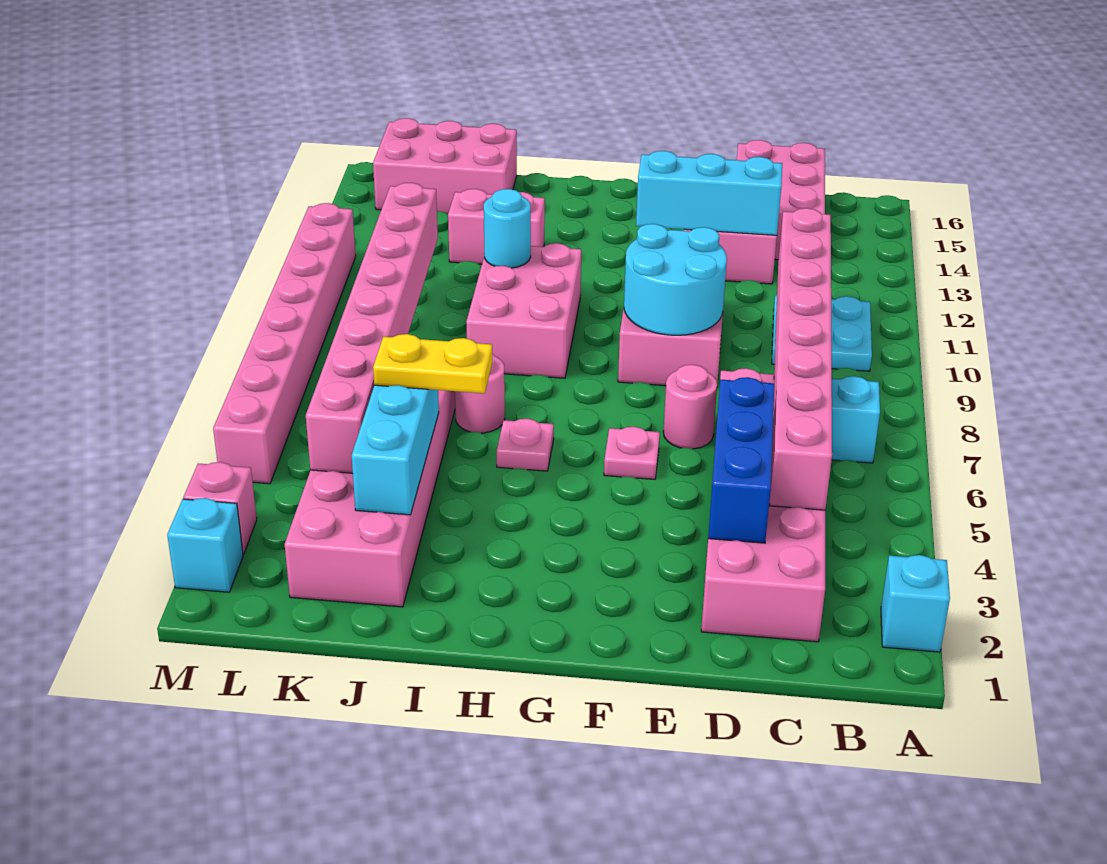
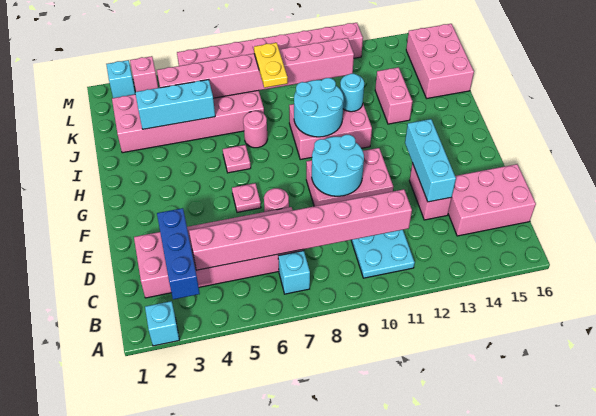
blue 1x3 brick [708,377,774,543] -> blue 1x3 brick turned to [157,208,200,299]
none -> cyan 2x2 round brick [294,78,344,137]
yellow 1x2 plate [373,334,492,393] -> yellow 1x2 plate moved to [254,43,288,88]

